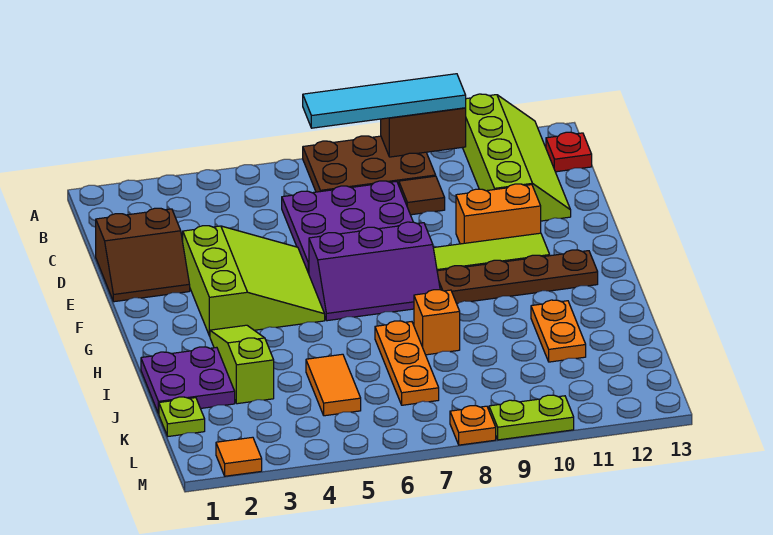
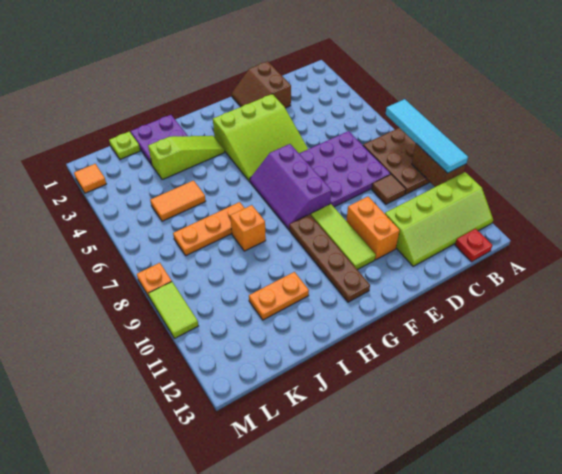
lime 1x2 plate [489,395,574,440] -> lime 1x2 tile [149,282,198,339]

